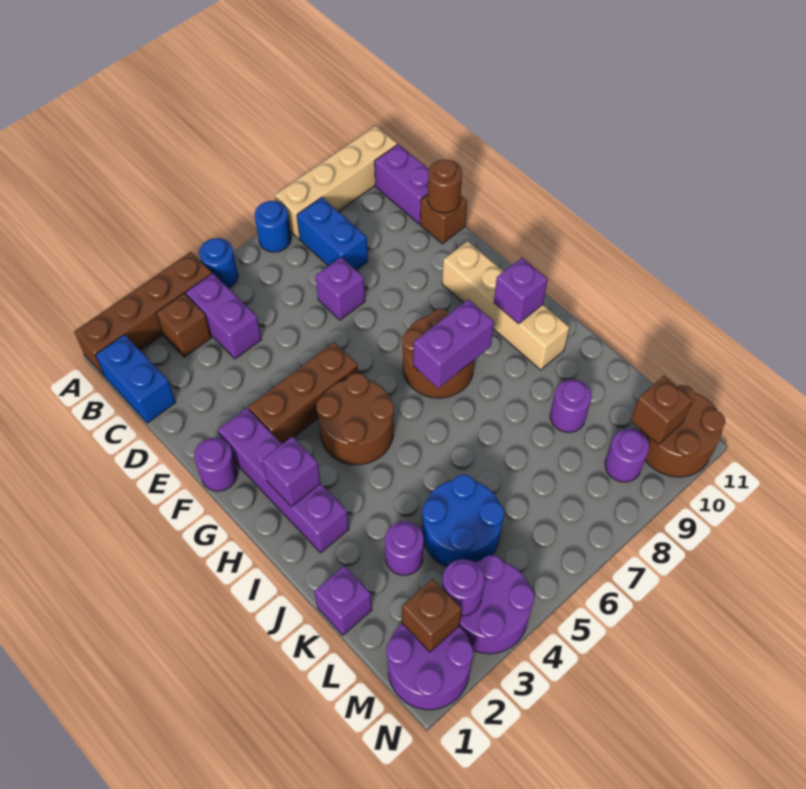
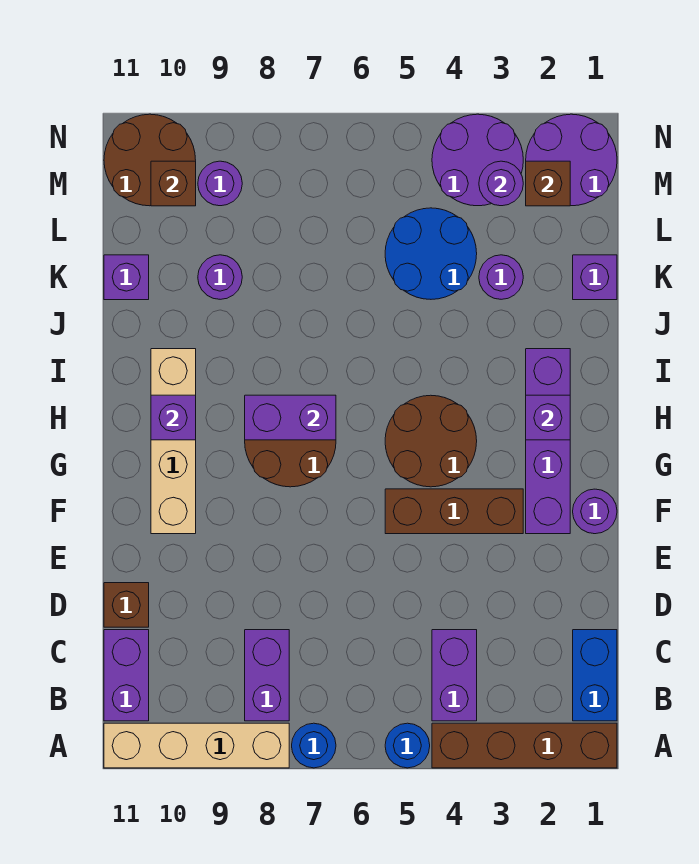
brown 1x1 brick [156,293,211,357] -> none
blue 1x2 brick [297,197,368,270] -> purple 1x2 brick [245,630,289,721]
purple 1x1 brick [316,257,365,320] -> purple 1x1 brick moved to [104,255,149,300]
brown 1x1 round brick [428,159,462,213] -> none

